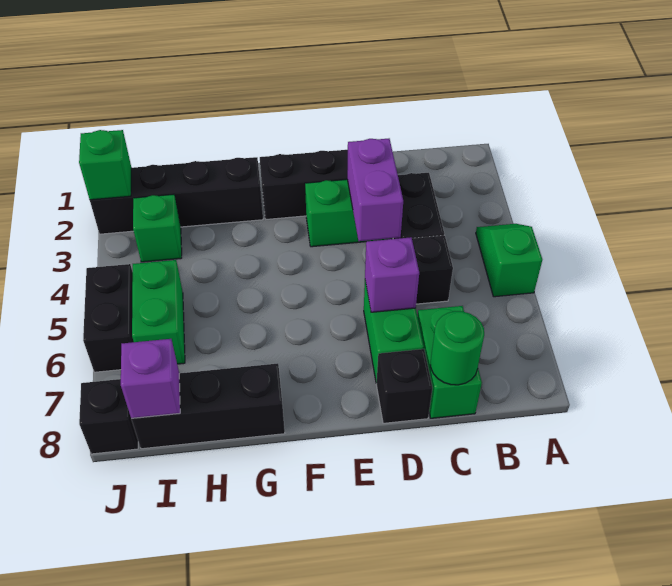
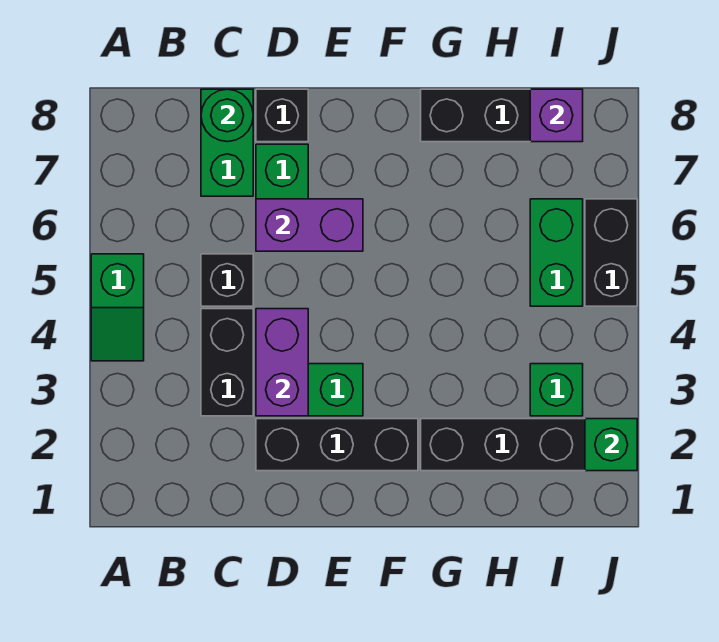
purple 1x1 brick [365,237,419,312] -> purple 1x2 brick [256,199,363,251]
black 1x1 brick [79,379,138,454] -> none

